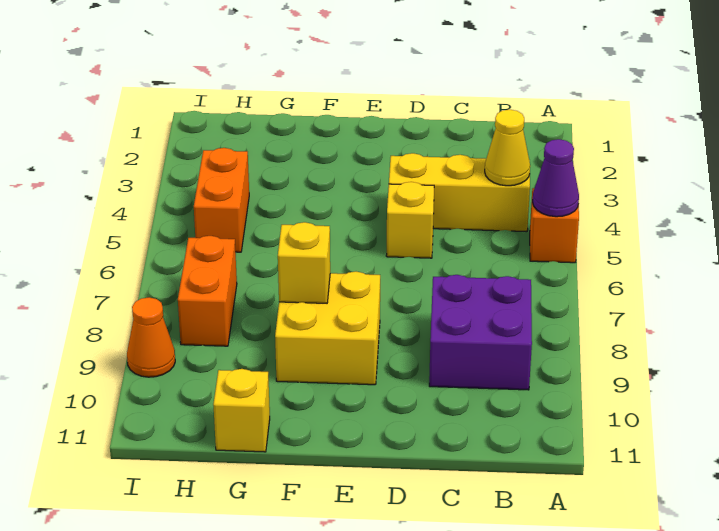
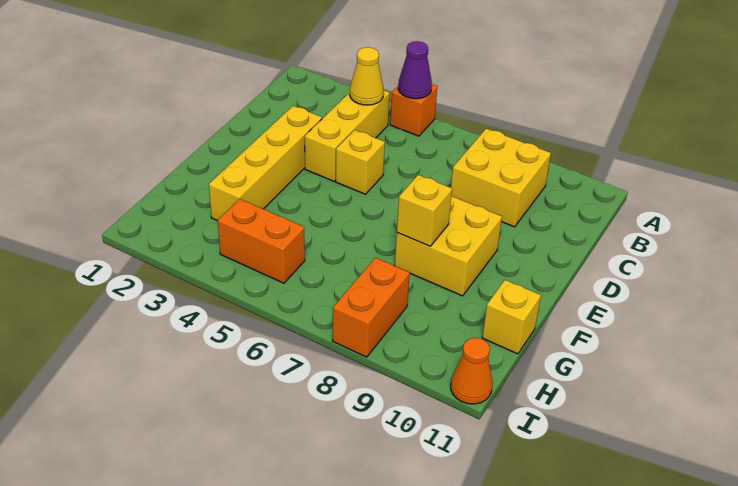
purple 2x2 brick [429,275,532,390] -> yellow 2x2 brick [451,129,551,227]
none -> yellow 1x4 brick [209,106,322,221]
orange 1x2 brick [178,236,237,346] -> orange 1x2 brick turned to [332,258,410,357]
orange 1x1 cone [127,297,175,377] -> orange 1x1 cone moved to [451,338,492,404]

